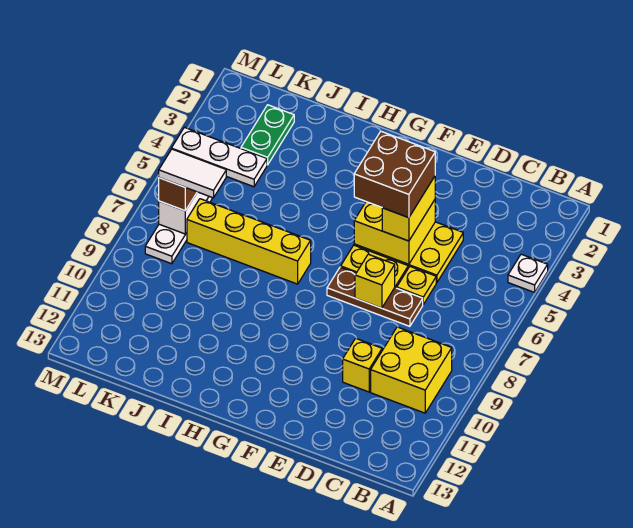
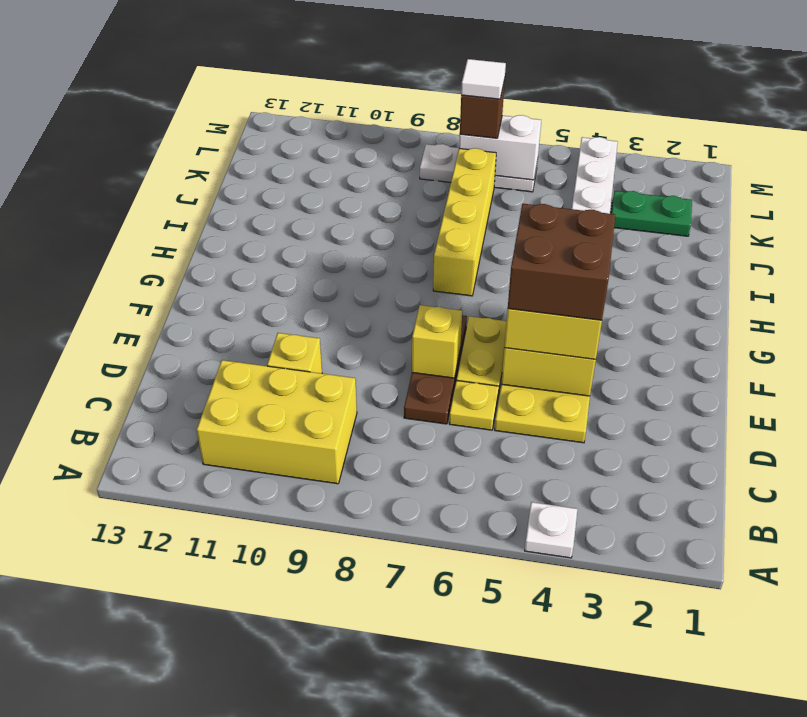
yellow 2x2 brick [371,327,452,413] -> yellow 2x3 brick [197,360,357,484]
white 1x2 tile [159,149,226,198] -> white 1x1 tile [461,59,506,99]

